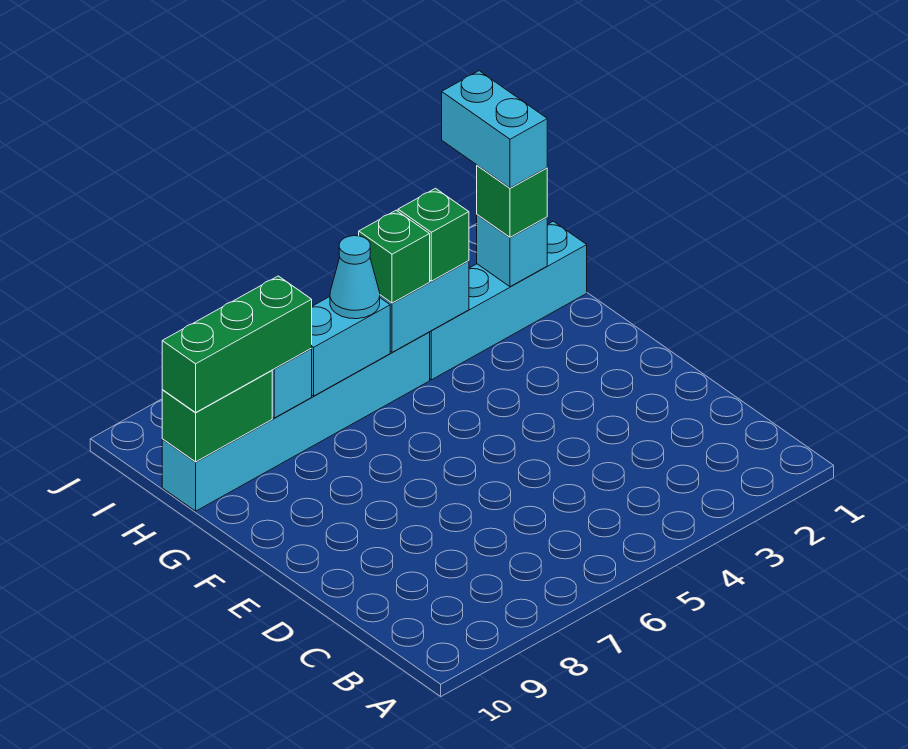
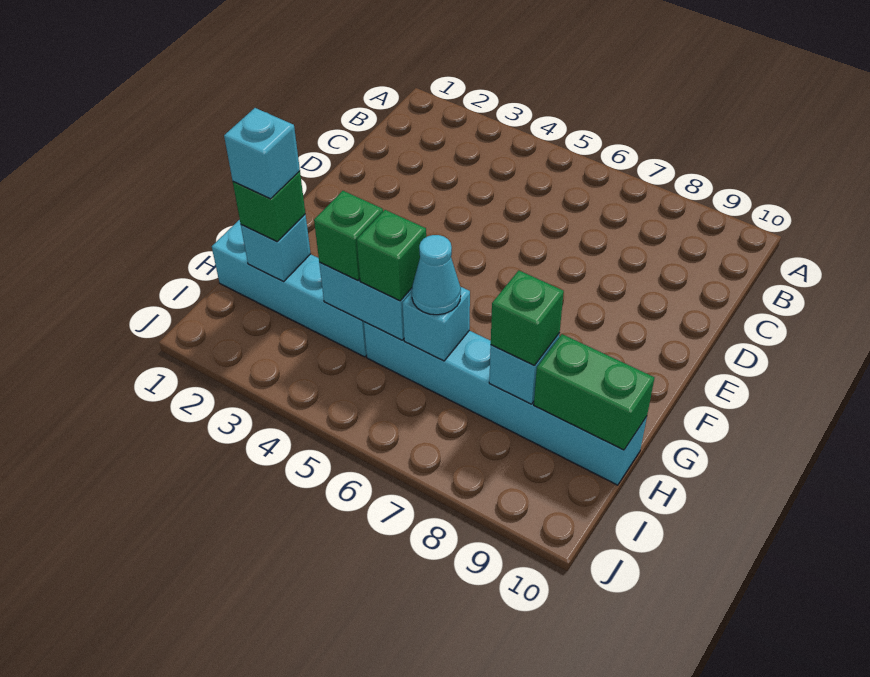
cyan 1x2 brick [442,71,547,188] -> cyan 1x1 brick [224,108,300,199]
cyan 1x2 brick [312,297,390,396] -> cyan 1x1 brick [402,287,470,361]
green 1x3 brick [162,276,312,412] -> green 1x1 brick [491,271,564,366]

